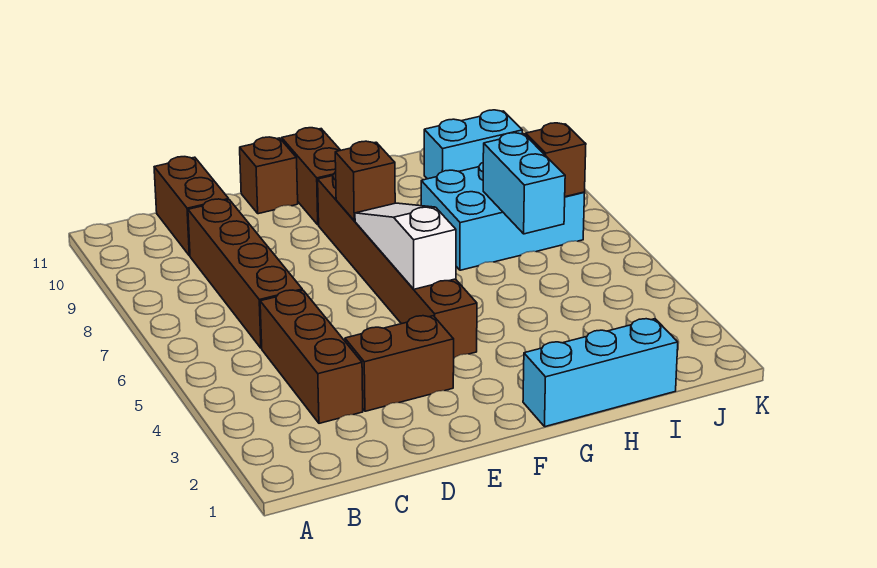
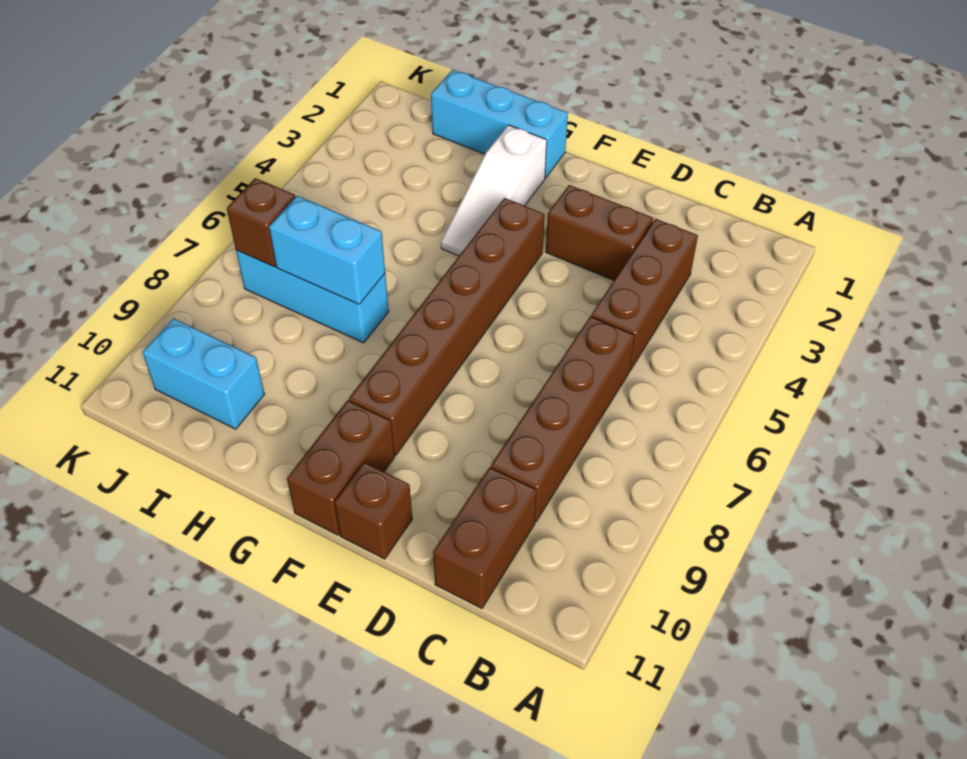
white 1x3 slope [355,203,456,289] -> white 1x3 slope moved to [441,125,547,256]
brown 1x1 brick [335,141,395,221] -> none
cyan 2x3 brick [421,163,585,270] -> cyan 1x3 brick [236,250,389,343]
cyan 1x2 brick [483,133,565,234] -> cyan 1x2 brick turned to [269,196,385,304]

